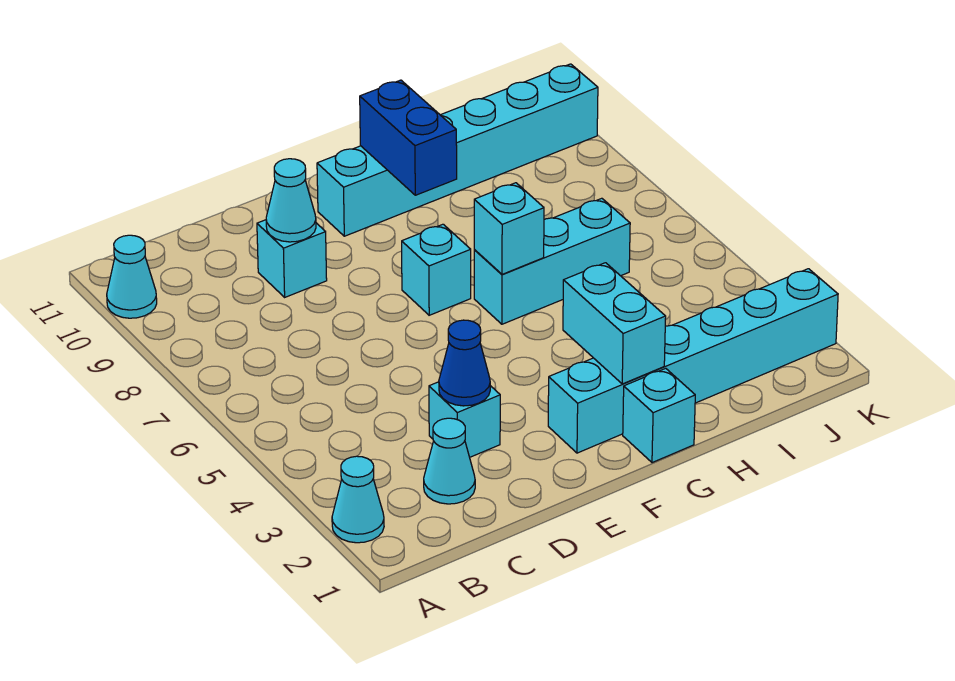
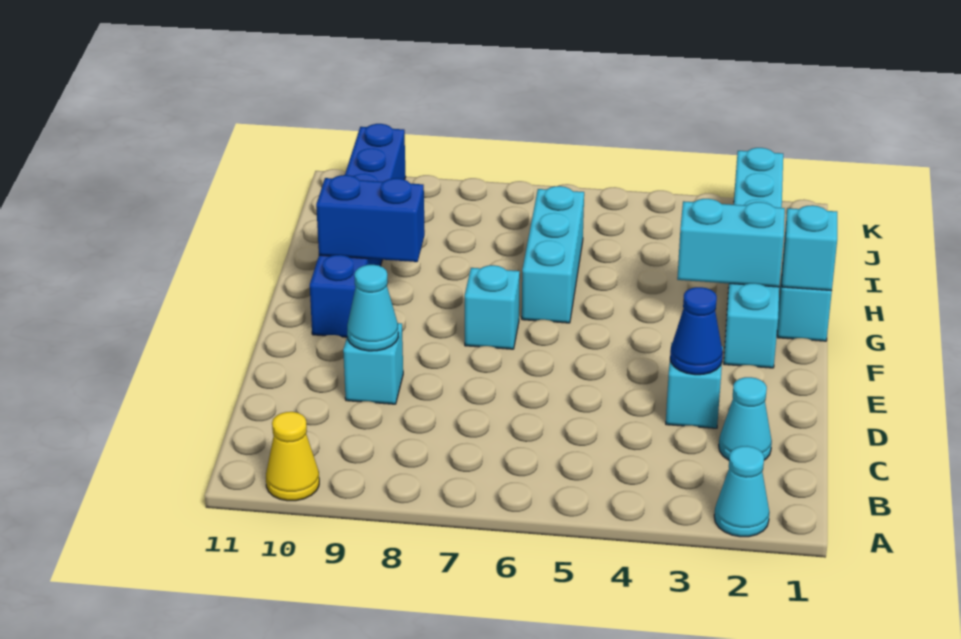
cyan 1x1 cone [107,235,157,318] -> yellow 1x1 cone [266,412,319,501]
cyan 1x6 brick [317,64,598,236] -> blue 1x6 brick [310,124,406,337]
cyan 1x1 brick [474,183,544,274] -> cyan 1x1 brick moved to [782,205,837,291]

